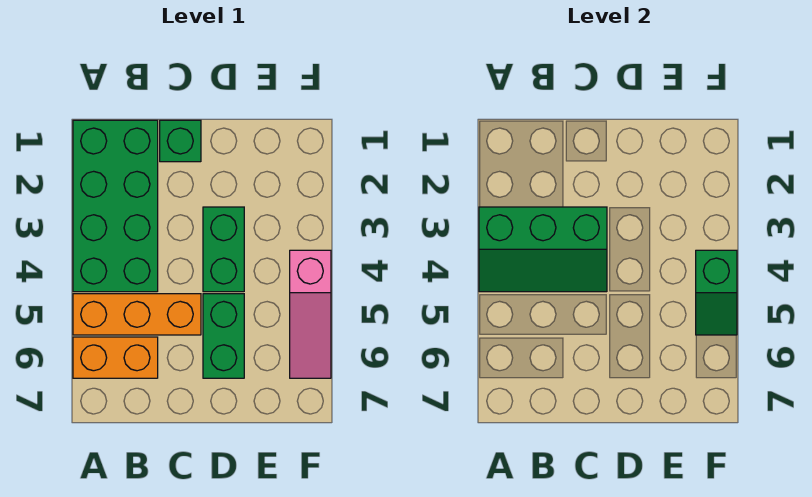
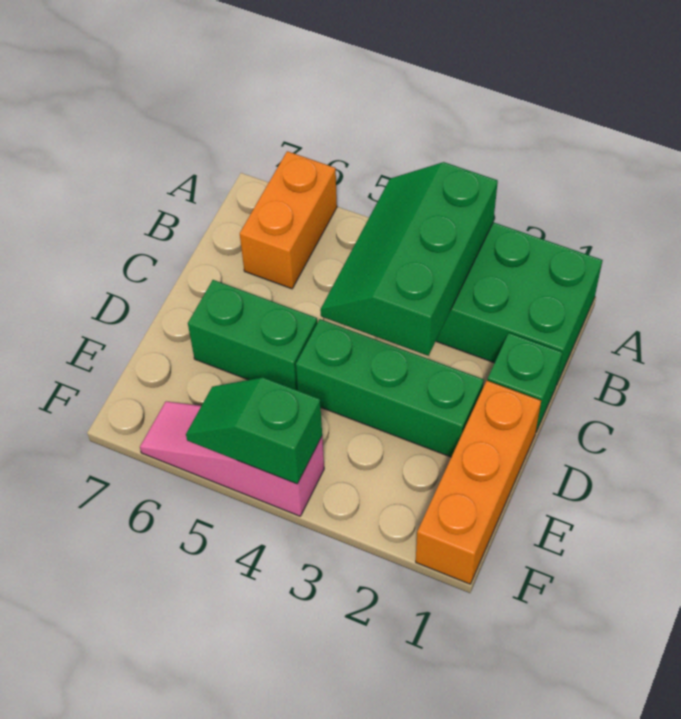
orange 1x3 brick [73,294,201,335] -> orange 1x3 brick moved to [416,381,541,584]
green 1x2 brick [203,207,244,292] -> green 1x3 brick [296,319,484,457]

